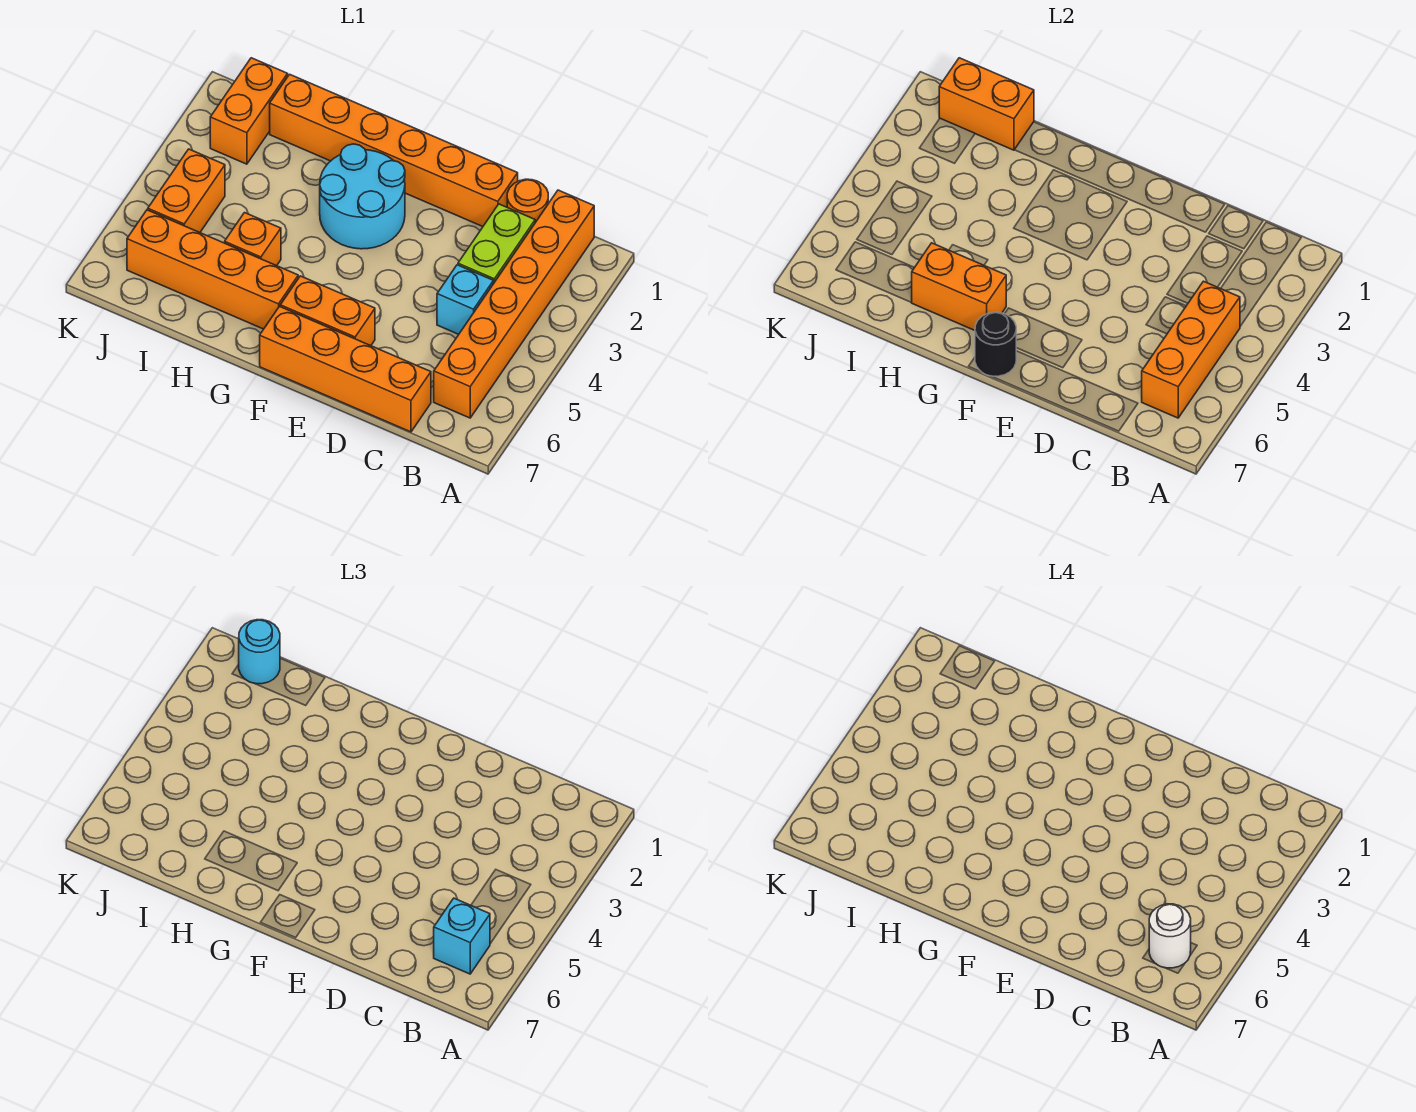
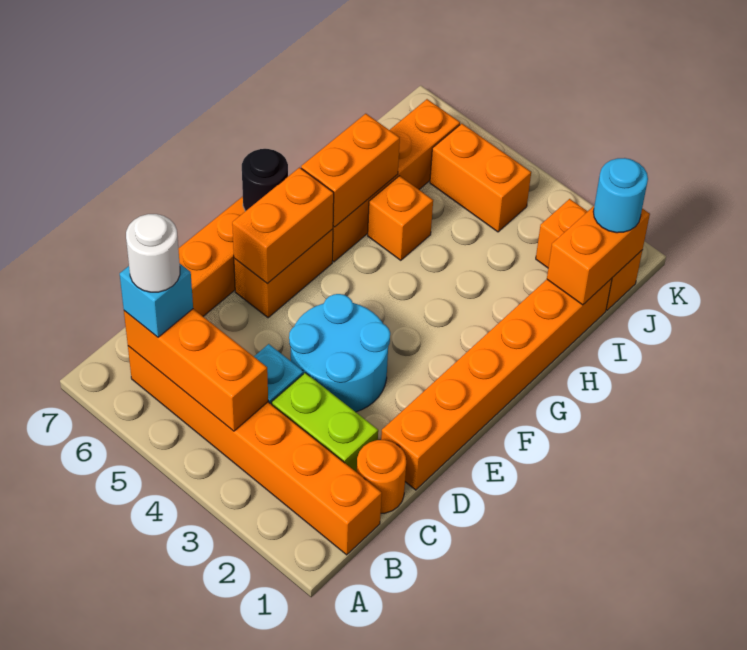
none -> orange 1x2 brick [232,167,334,284]
cyan 2x2 round brick [320,144,405,249] -> cyan 2x2 round brick moved to [289,294,390,412]

